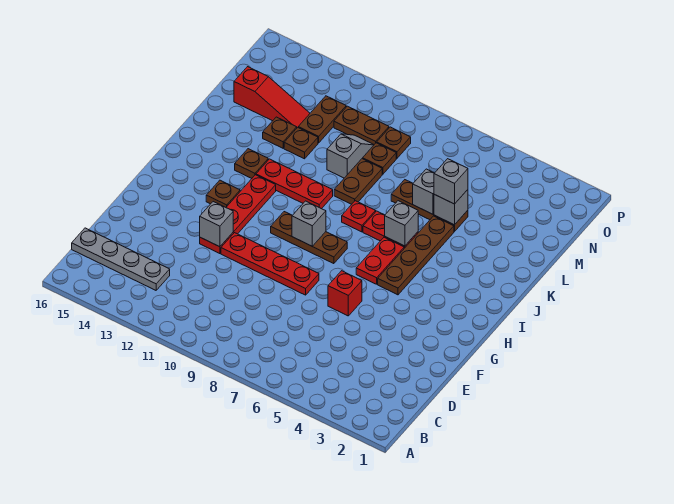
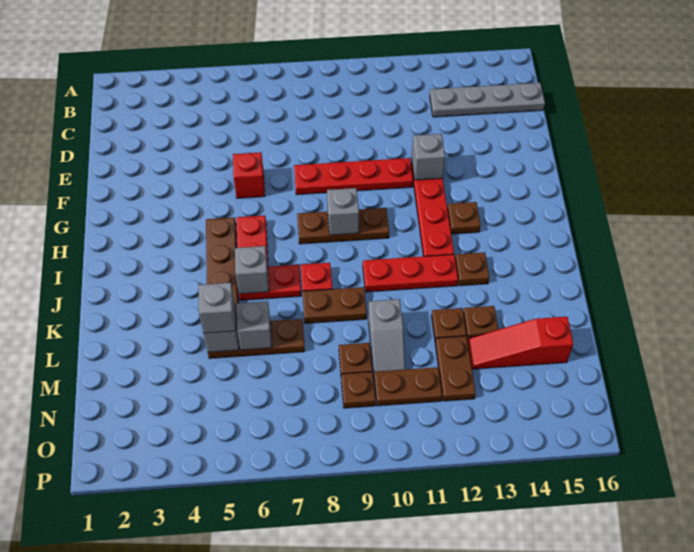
brown 1x2 plate [334,159,382,204] -> brown 1x2 plate turned to [302,287,367,323]

